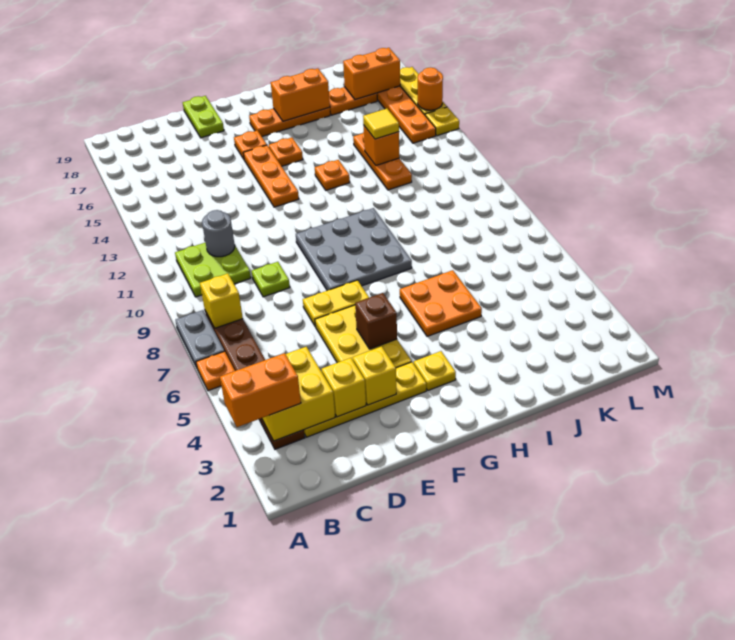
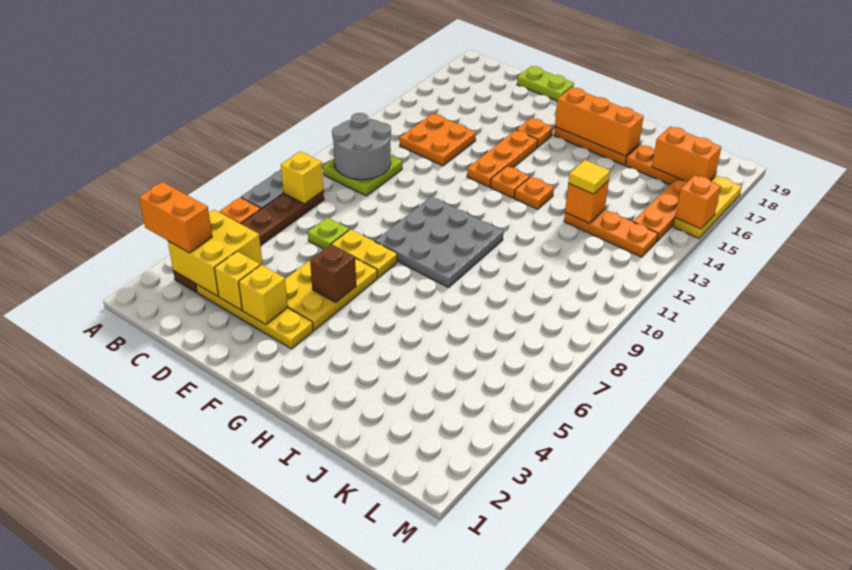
grey 1x1 round brick [202,210,235,257] -> grey 2x2 round brick [332,113,391,180]
lime 1x1 plate [252,262,290,297] -> lime 1x1 plate moved to [308,217,349,249]
lime 1x2 plate [183,96,224,138] -> lime 1x2 plate turned to [517,66,574,101]
yellow 1x1 plate [414,351,456,391] -> none
orange 1x1 plate [269,138,303,166] -> orange 1x1 plate moved to [490,166,530,198]
orange 2x2 plate [400,270,482,336] -> orange 2x2 plate moved to [400,114,476,166]
orange 1x2 brick [271,68,330,121] -> orange 1x3 brick [555,87,644,156]
orange 1x3 plate [353,133,412,190] -> orange 1x3 plate turned to [564,210,658,257]
yellow 1x1 plate [425,107,459,136] -> none
orange 1x1 round brick [418,67,443,110] -> orange 1x1 brick [675,175,721,229]

